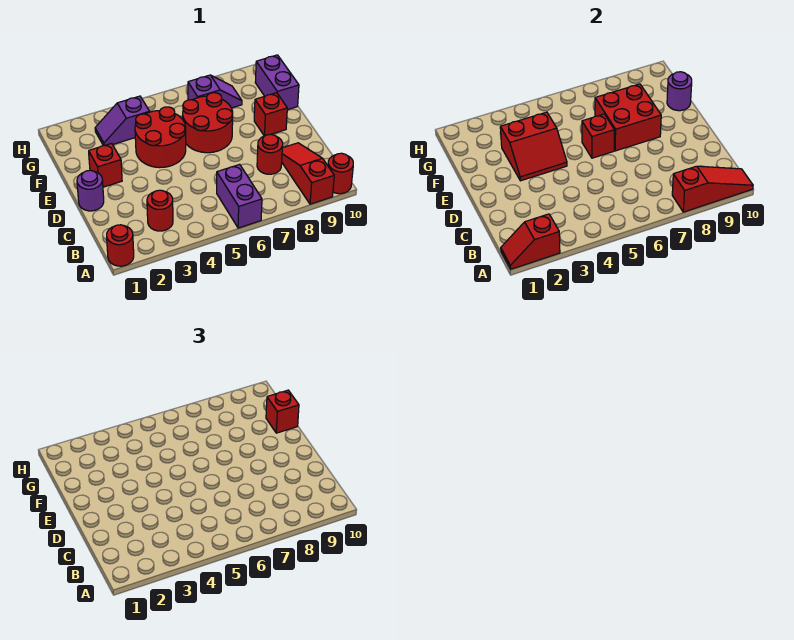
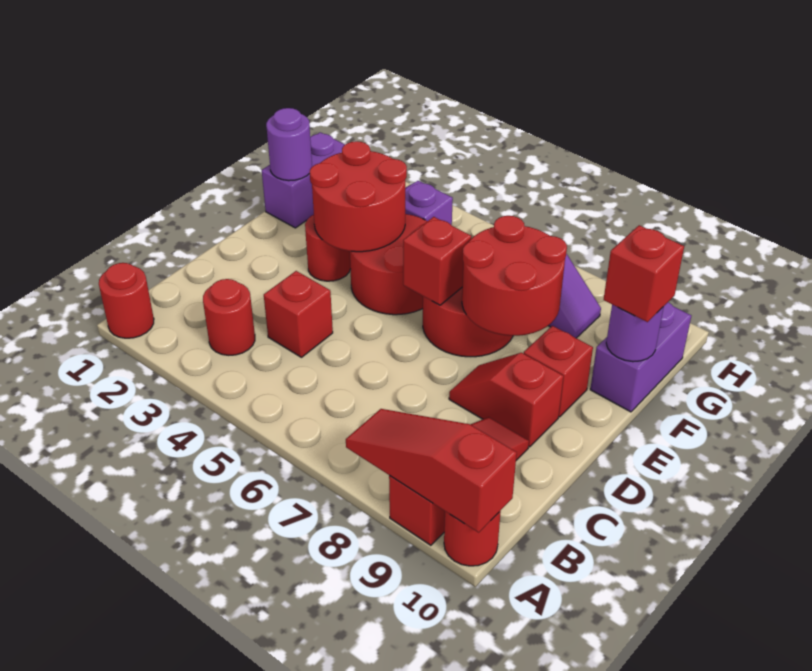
red 1x2 slope [501,214,560,269] -> red 1x2 slope moved to [449,353,563,447]
purple 1x2 brick [217,164,262,228] -> purple 1x2 brick moved to [262,132,345,228]
red 1x3 slope [672,166,753,212] -> red 1x3 slope turned to [346,409,517,532]
red 1x1 round brick [257,134,283,174] -> red 1x1 round brick moved to [305,215,350,281]
purple 1x1 round brick [77,170,104,211] -> purple 1x1 round brick moved to [266,108,312,181]
red 1x1 brick [89,143,122,187] -> red 1x1 brick moved to [264,271,333,357]
red 2x2 slope [500,112,567,181] -> red 2x2 round brick [310,141,407,252]
red 2x2 brick [595,84,661,151] -> red 2x2 round brick [462,216,567,336]

